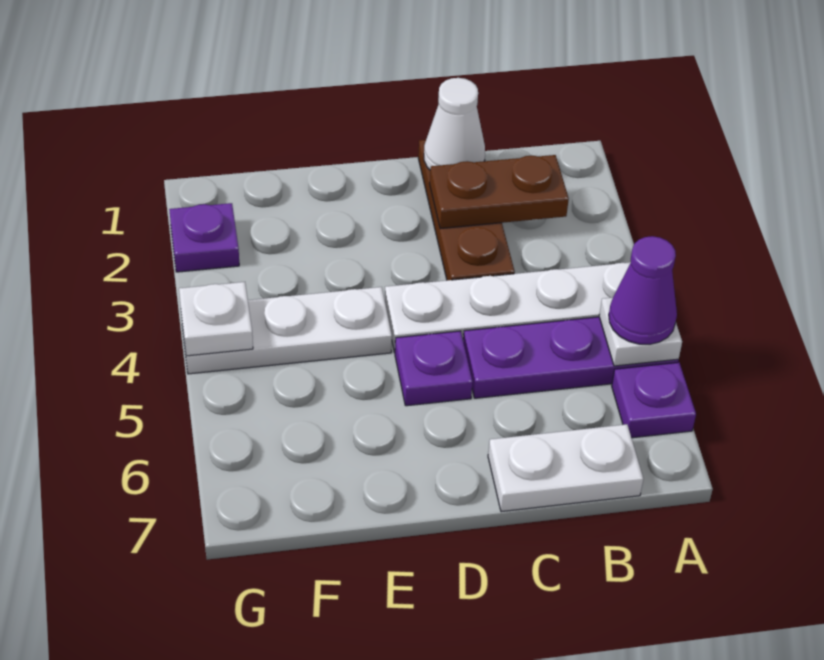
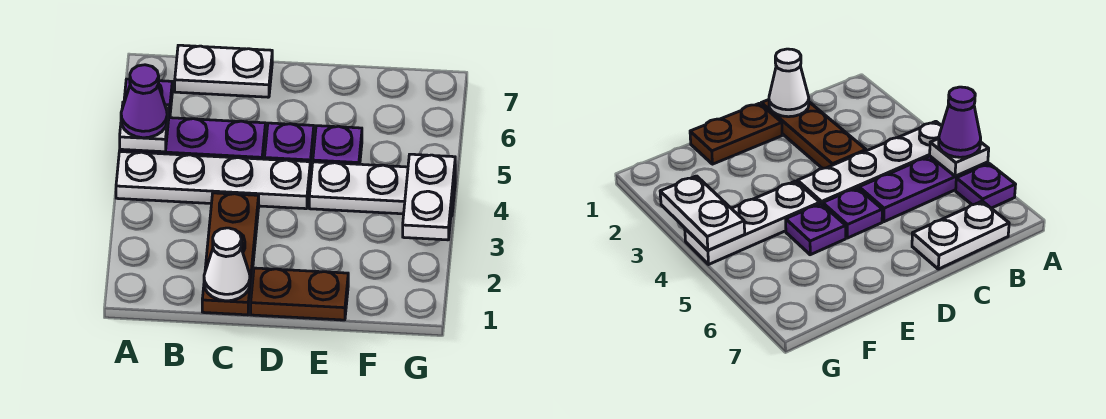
brown 1x2 plate [430,155,569,229] -> brown 1x2 plate moved to [251,268,348,320]
purple 1x1 plate [169,203,239,272] -> purple 1x1 plate moved to [313,126,362,164]
white 1x1 plate [179,282,253,356] -> white 1x2 plate [403,154,455,240]

